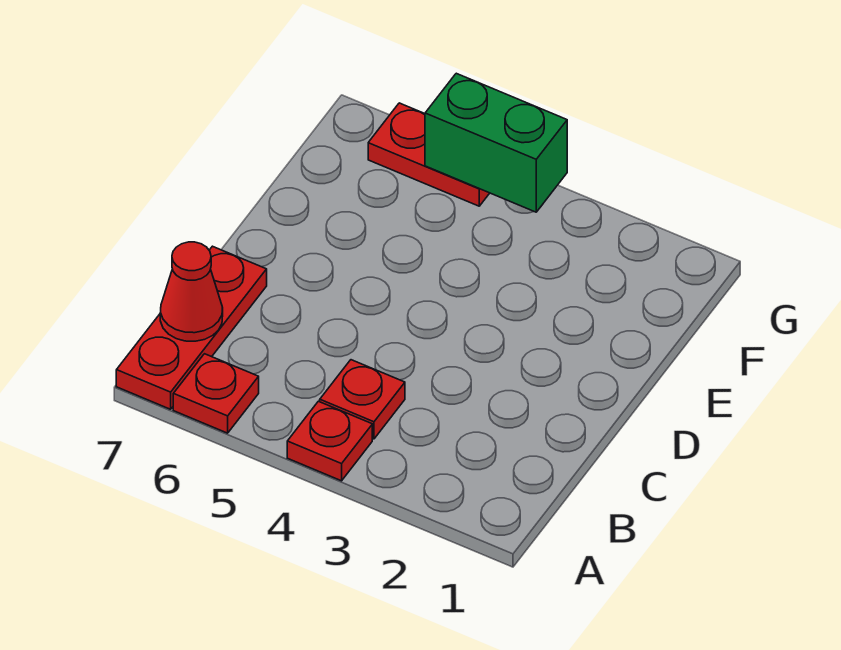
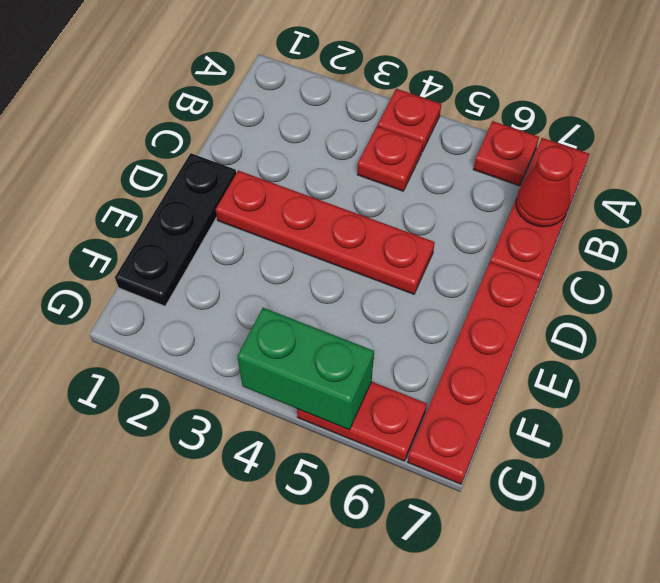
none -> black 1x3 plate [115,153,236,306]
none -> red 1x4 plate [216,171,435,294]
none -> red 1x4 plate [408,262,540,484]

